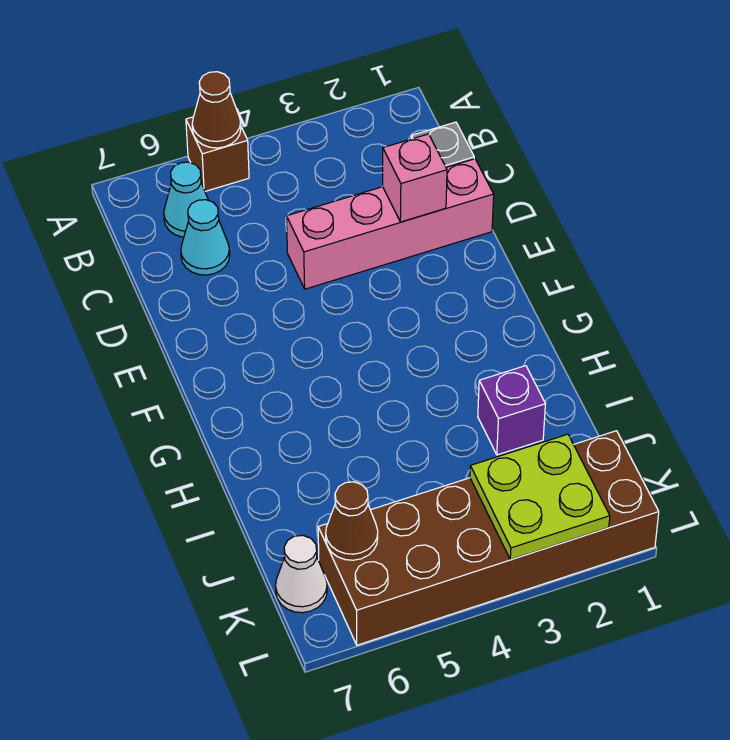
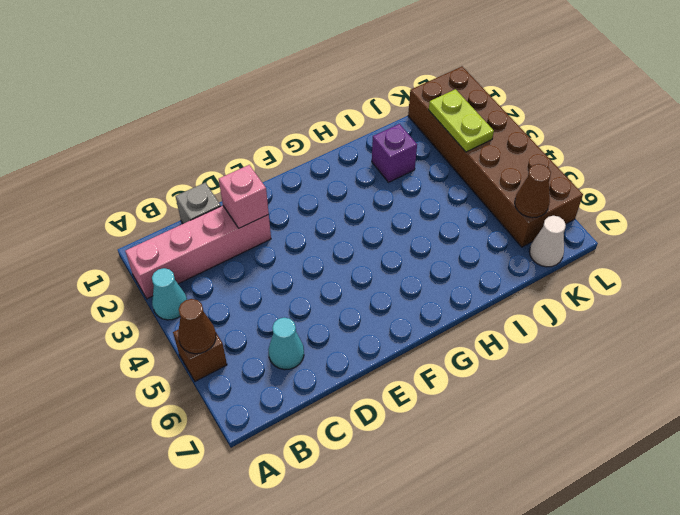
cyan 1x1 cone [164,162,208,237] -> cyan 1x1 cone moved to [152,268,187,320]
pink 1x4 brick [287,159,494,289] -> pink 1x4 brick turned to [125,206,271,299]
lime 2x2 plate [470,434,610,560] -> lime 1x2 plate [429,89,494,152]

